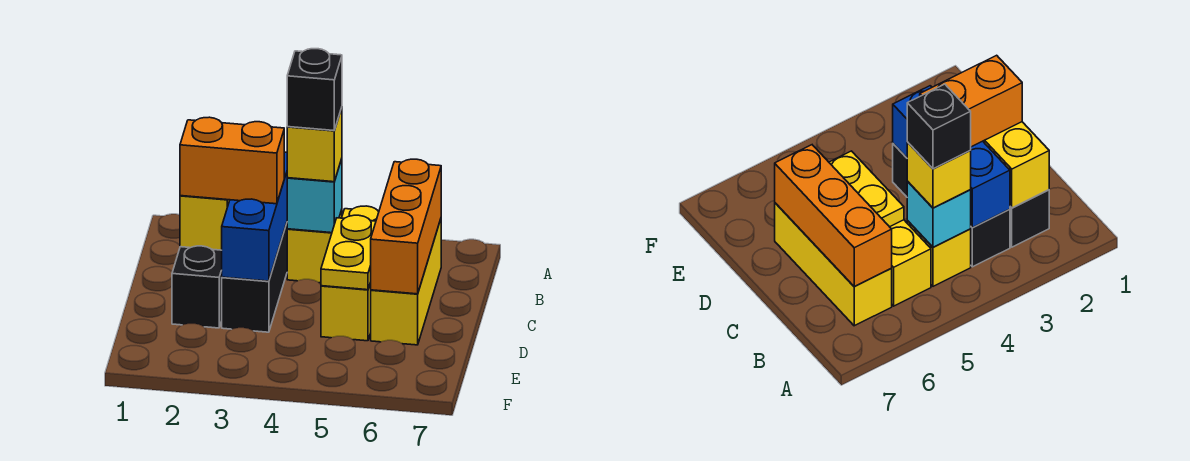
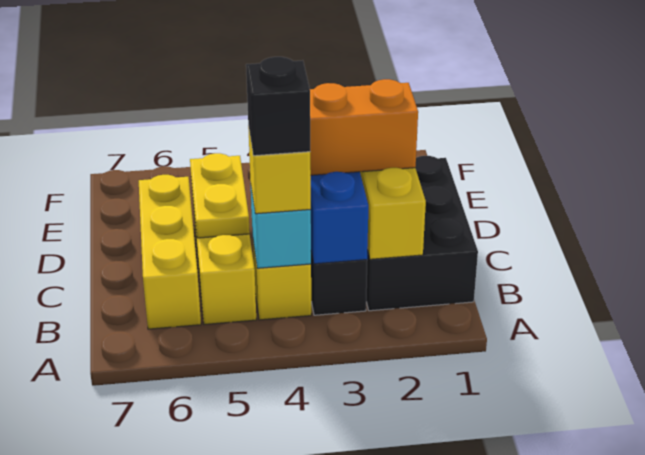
black 1x3 brick [172,246,222,328] -> black 2x3 brick [366,156,478,311]
orange 1x3 brick [370,159,441,294] -> none

